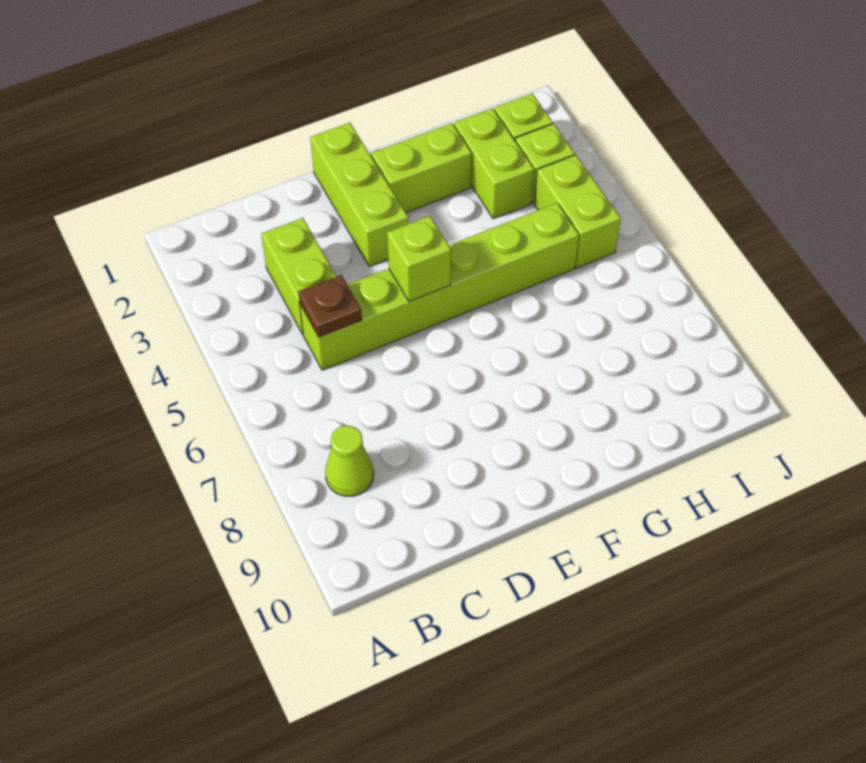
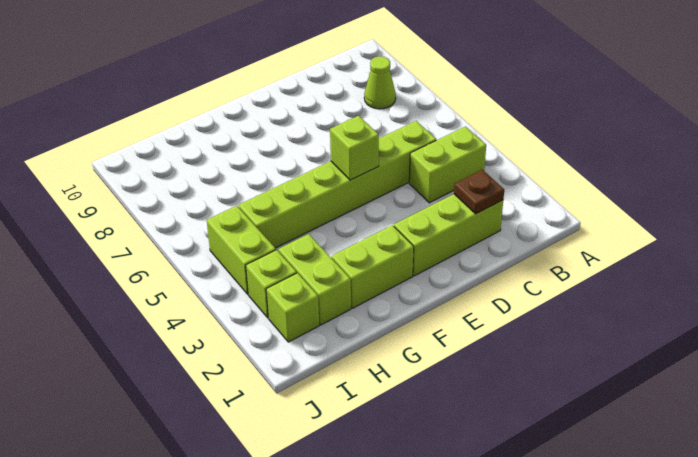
lime 1x2 brick [261,218,336,334] -> lime 1x2 brick turned to [409,127,486,203]
brown 1x1 plate [298,275,362,337] -> brown 1x1 plate moved to [454,170,504,214]
lime 1x3 brick [310,123,408,267] -> lime 1x3 brick turned to [394,194,503,276]

